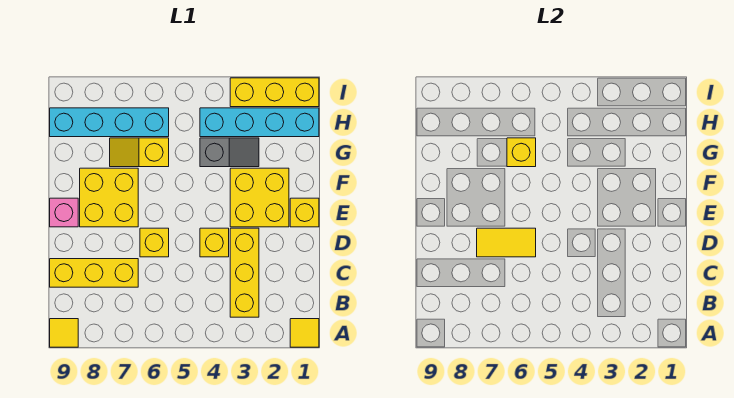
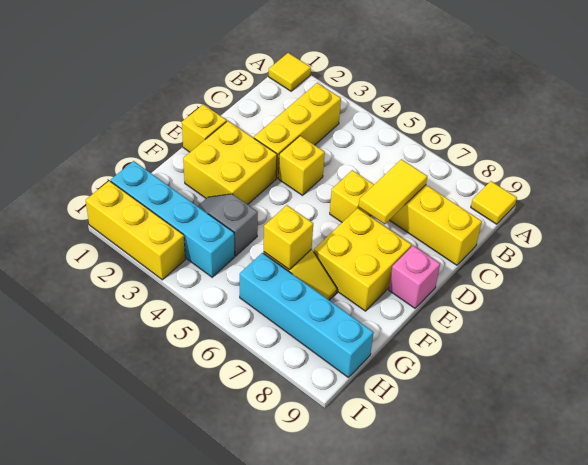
yellow 1x2 tile [477,228,536,257] -> yellow 1x2 tile turned to [359,159,427,224]

